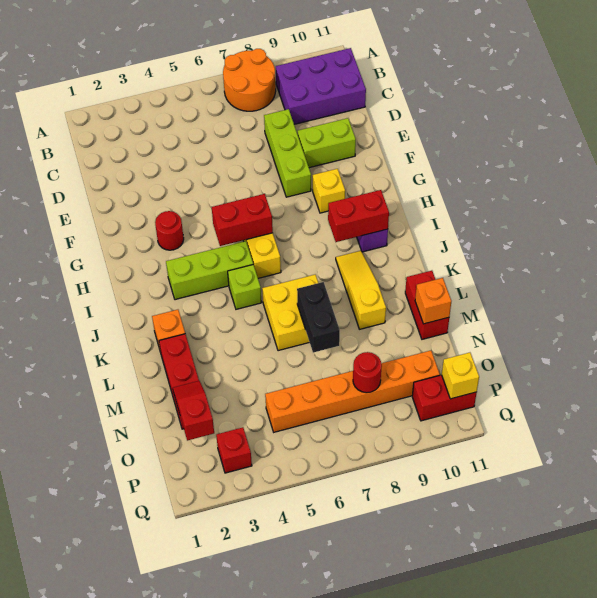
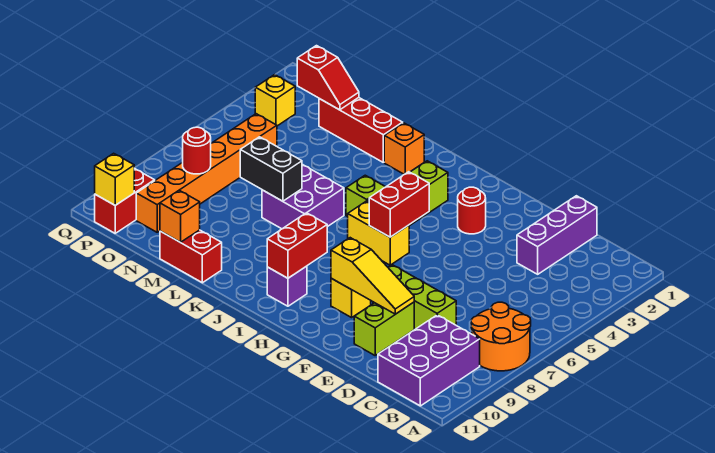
none -> purple 1x3 brick [517,196,597,274]
yellow 1x3 slope [336,251,386,329] -> yellow 1x3 slope moved to [331,238,414,314]
yellow 2x2 brick [262,275,318,351] -> purple 2x2 brick [262,164,344,229]
red 1x1 brick [216,427,252,473] -> yellow 1x1 brick [255,75,295,126]

